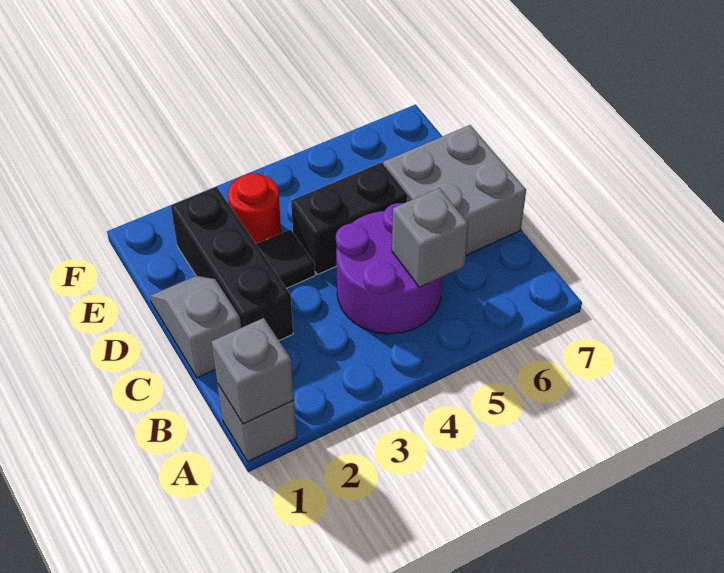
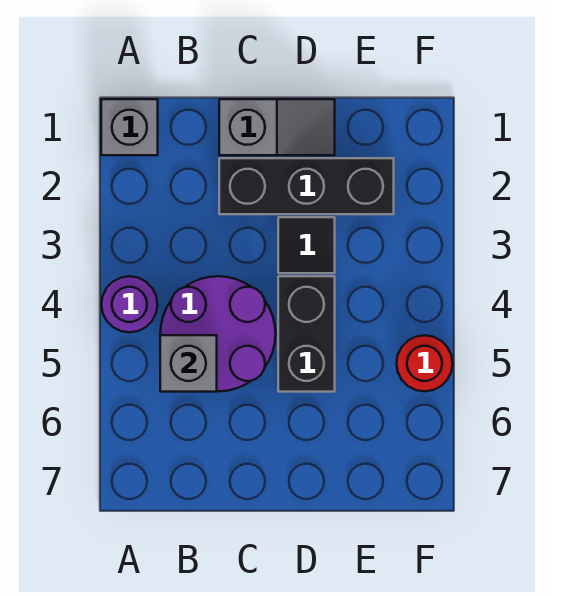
grey 1x1 brick [212,318,294,424] -> none
none -> purple 1x1 round brick [101,276,158,332]
grey 2x2 brick [384,125,526,255] -> none
red 1x1 round brick [228,173,281,244] -> red 1x1 round brick moved to [397,335,453,391]

